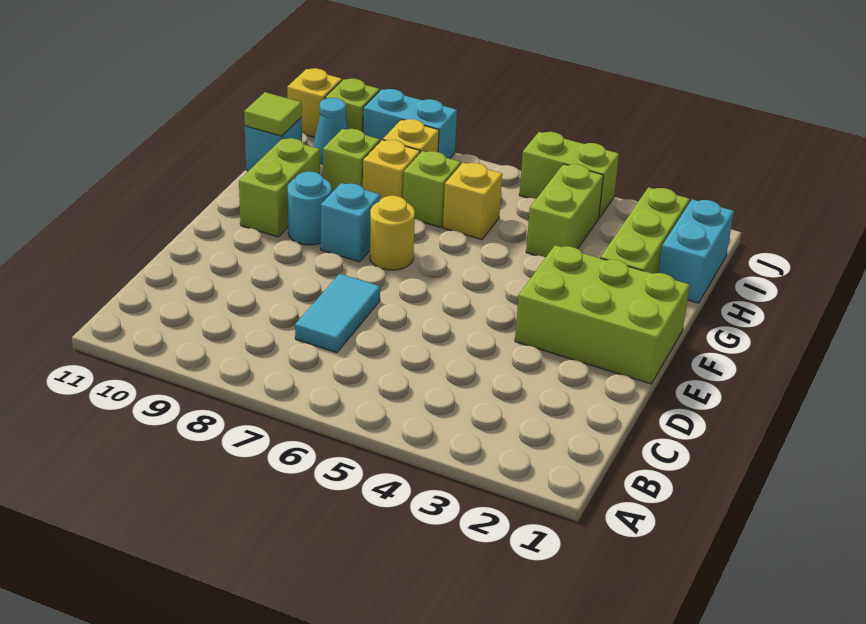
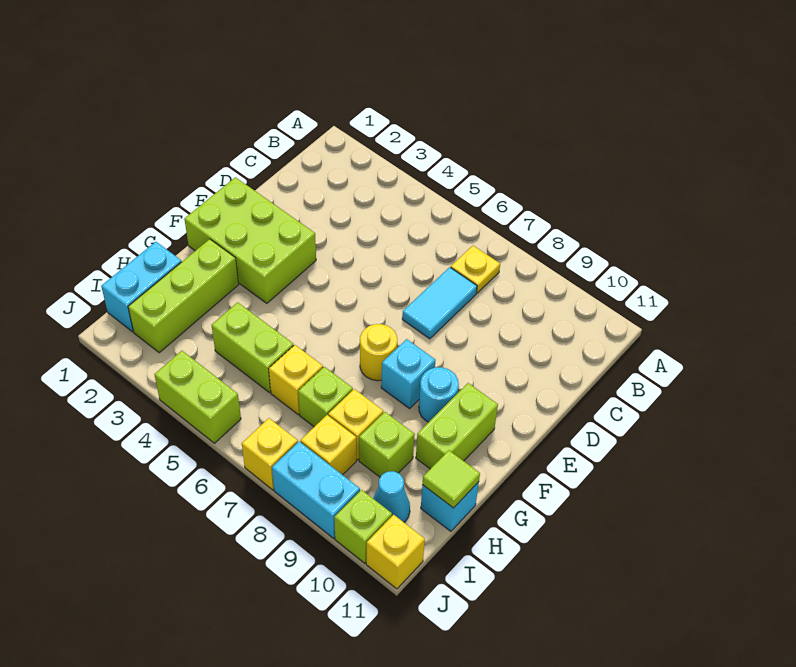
none -> yellow 1x1 plate [451,246,500,293]
lime 1x2 brick [526,164,603,257] -> lime 1x2 brick turned to [212,302,294,392]
none -> yellow 1x1 brick [242,418,298,490]

